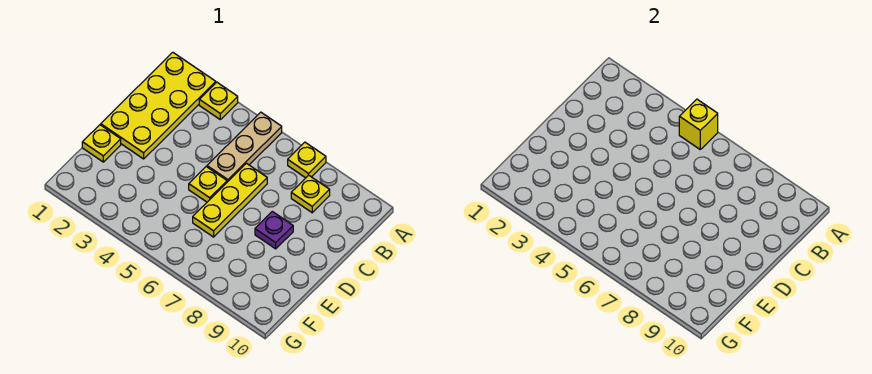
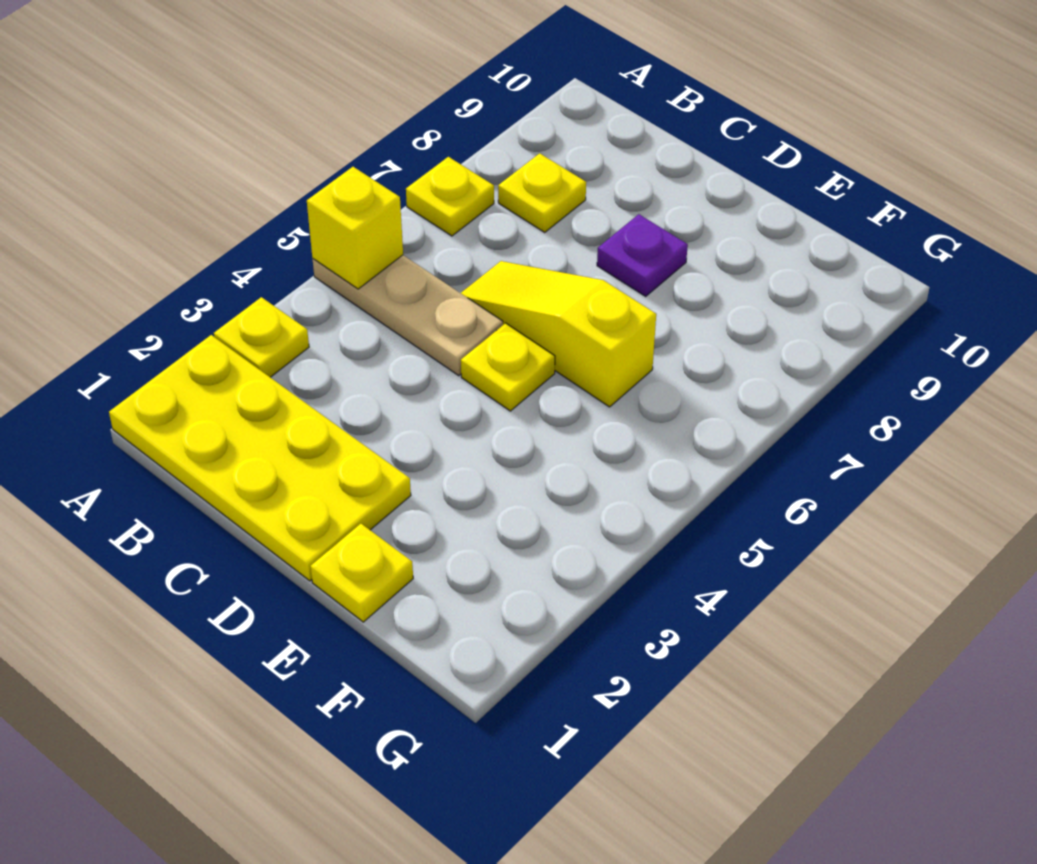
yellow 1x3 plate [193,163,267,237] -> yellow 1x3 slope [461,261,656,407]

